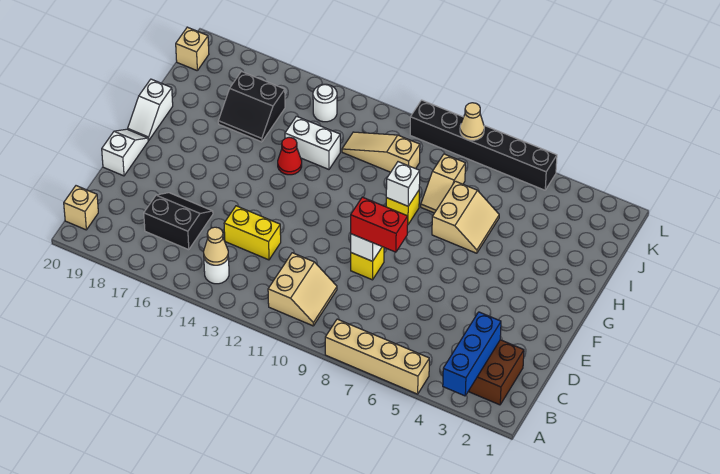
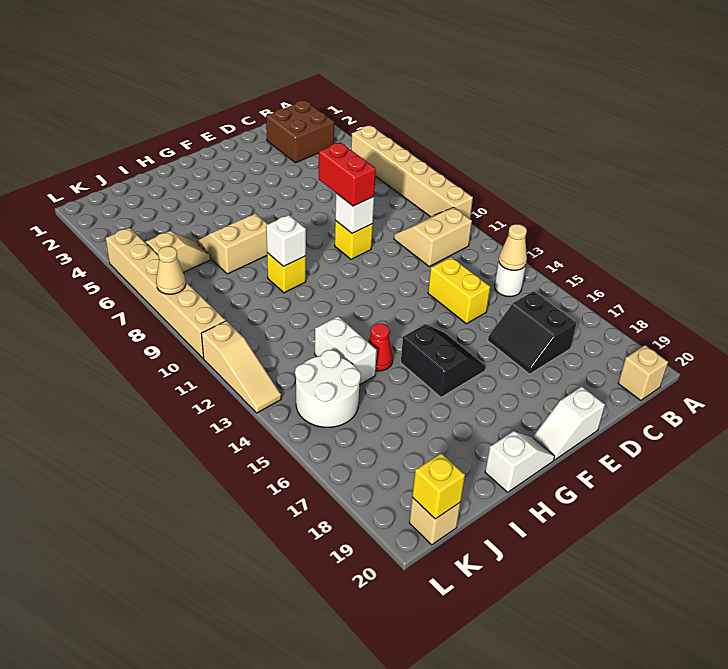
blue 1x3 brick [443,312,501,396] -> none
tan 1x4 brick [325,319,429,394] -> tan 1x6 brick [351,125,473,219]
tan 1x2 slope [421,154,465,213] -> tan 1x2 slope moved to [146,231,210,272]
black 2x2 slope [218,72,285,142] -> black 2x2 slope moved to [401,324,486,397]
tan 1x3 slope [342,132,420,172] -> tan 1x3 slope moved to [201,321,281,413]
white 1x1 round brick [313,84,337,122] -> white 2x2 round brick [295,350,361,427]
none -> yellow 1x1 brick [412,453,465,519]
black 1x6 brick [410,100,557,190] -> tan 1x6 brick [106,228,226,358]

